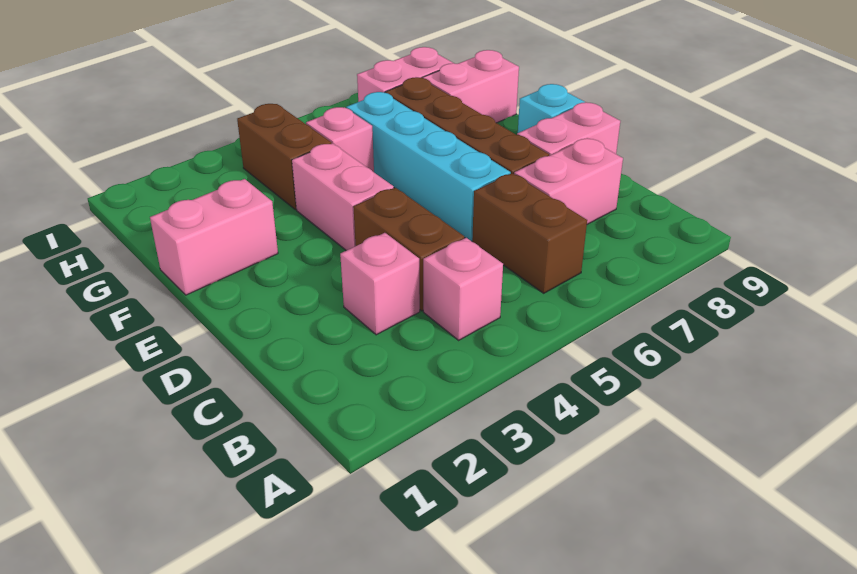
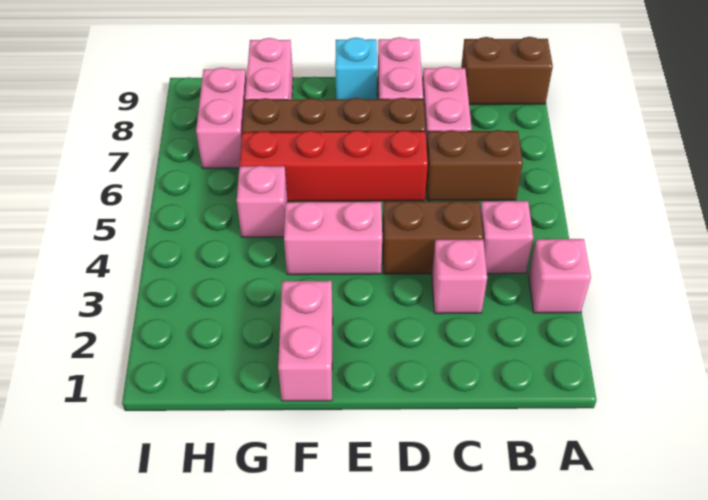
none -> pink 1x1 brick [528,239,591,313]
cyan 1x4 brick [346,92,511,241] -> red 1x4 brick [240,130,428,202]
brown 1x2 brick [237,104,331,210] -> brown 1x2 brick moved to [461,37,553,105]

